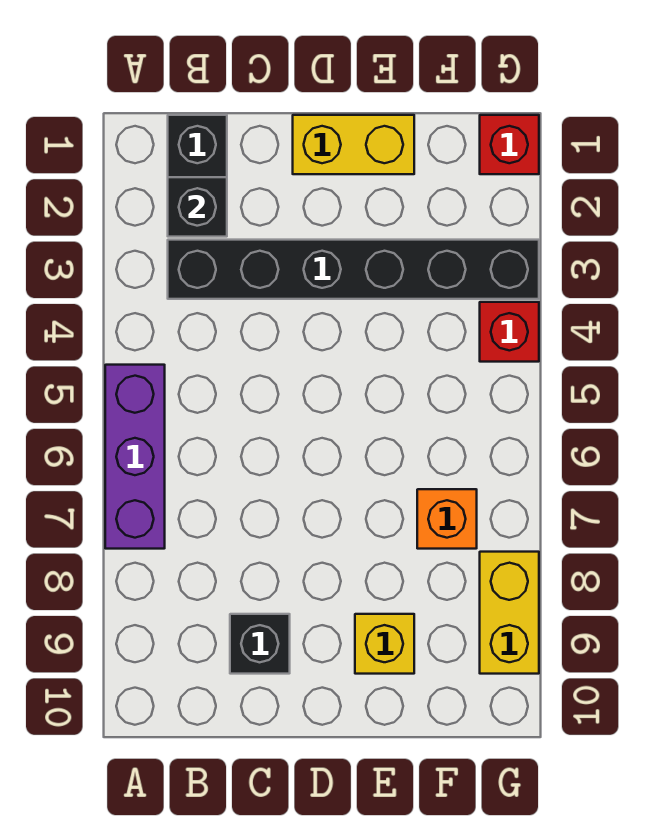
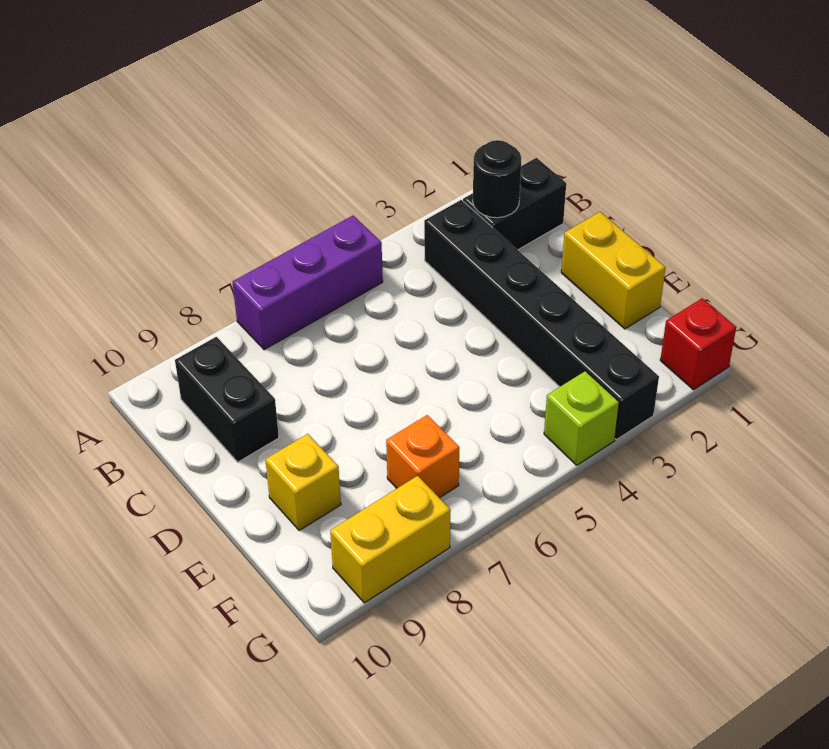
black 1x1 brick [168,177,227,237] -> black 1x1 round brick [473,140,521,218]
black 1x1 brick [230,614,290,674] -> black 1x2 brick [175,337,279,462]
red 1x1 brick [480,302,539,362] -> lime 1x1 brick [544,371,619,465]

